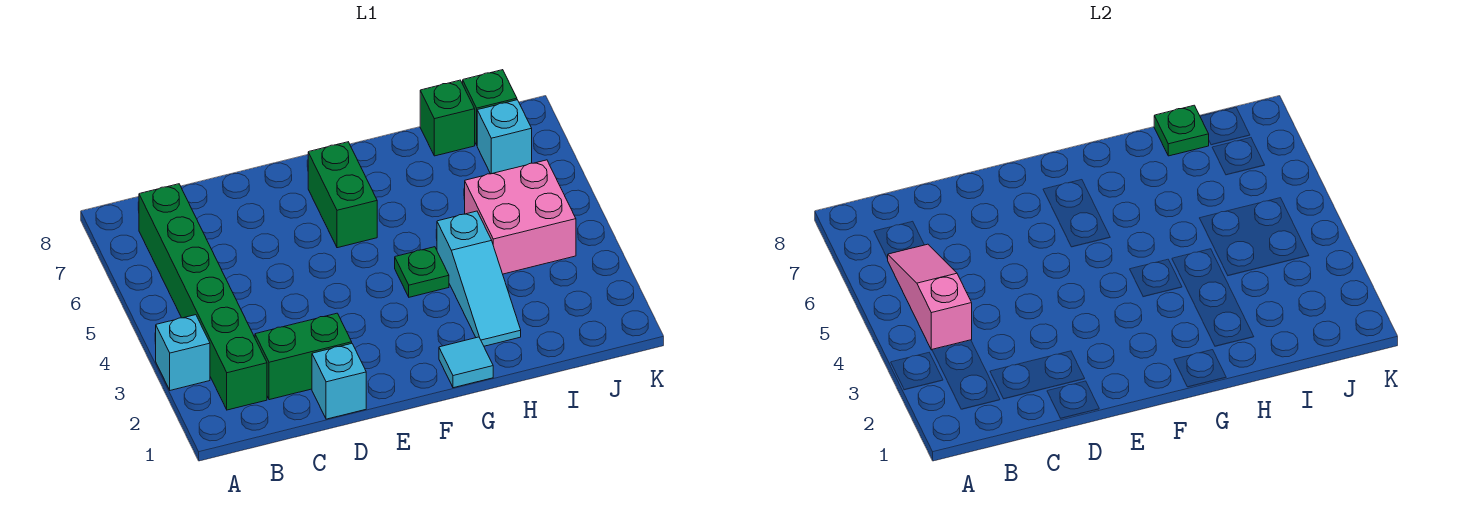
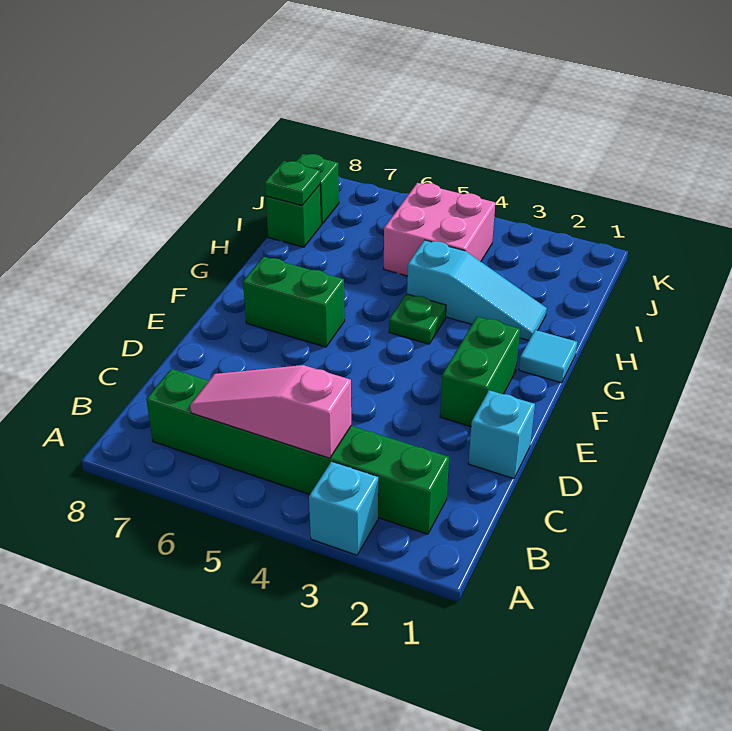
green 1x2 brick [255,313,352,400] -> green 1x2 brick moved to [440,317,520,427]
cyan 1x1 brick [477,100,532,174] -> none

